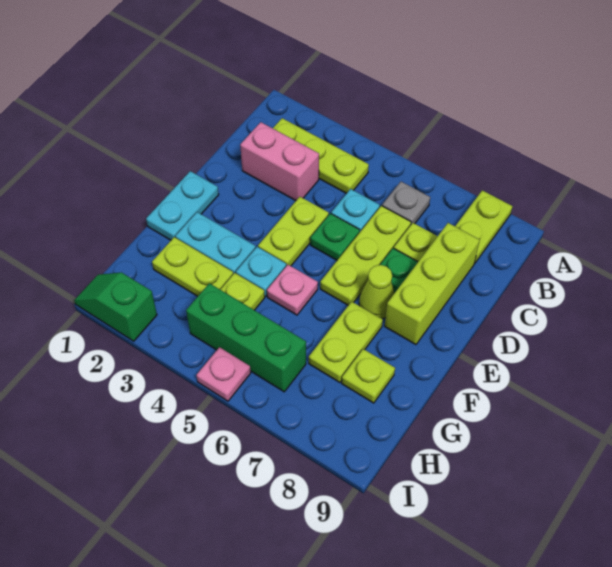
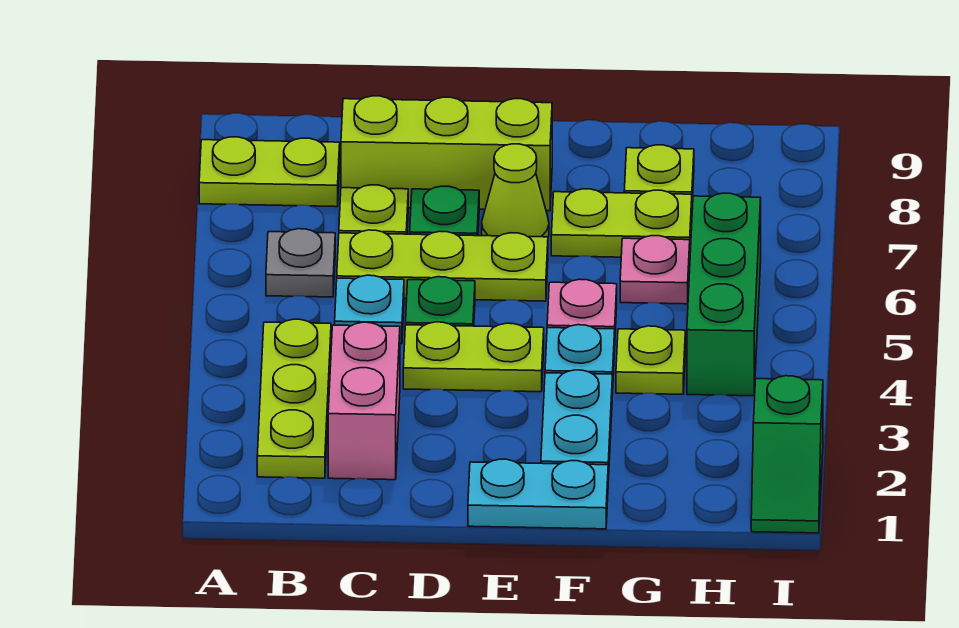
lime 1x2 plate [152,237,233,296] -> none
pink 1x1 plate [196,347,251,401] -> pink 1x1 plate moved to [620,236,690,304]

